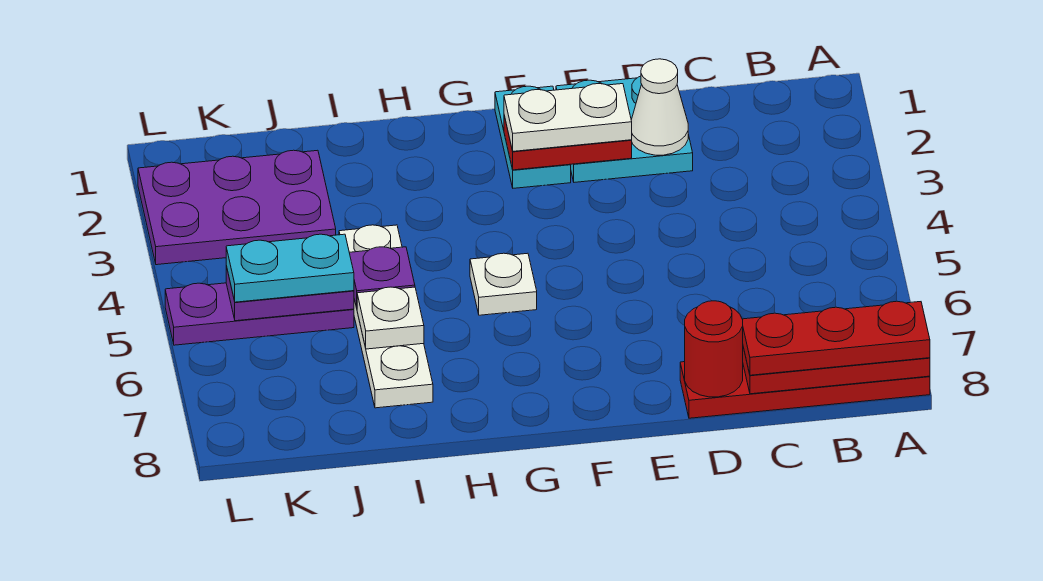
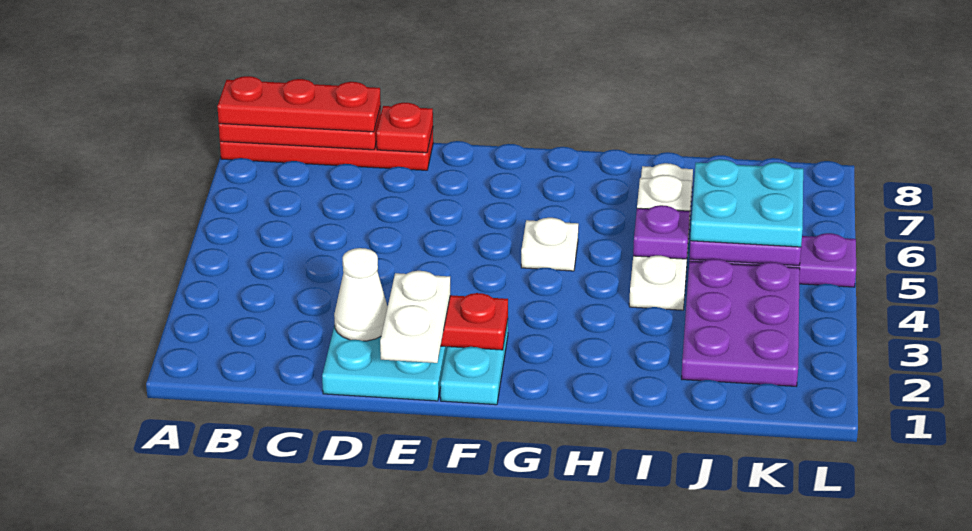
red 1x1 round brick [685,301,743,397] -> red 1x1 plate [377,103,433,153]
white 1x2 plate [504,84,632,151] -> white 1x2 plate turned to [380,271,450,363]
purple 2x3 plate [138,150,336,265] -> purple 2x3 plate turned to [681,259,800,386]
cyan 1x2 plate [226,234,354,302] -> cyan 2x2 plate [690,159,803,247]

